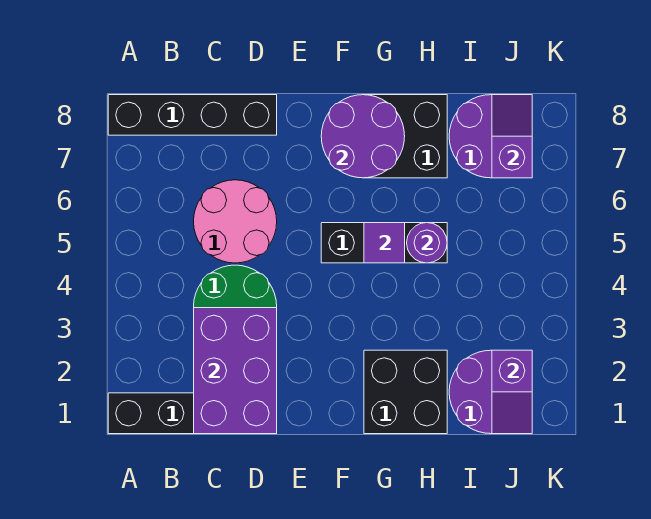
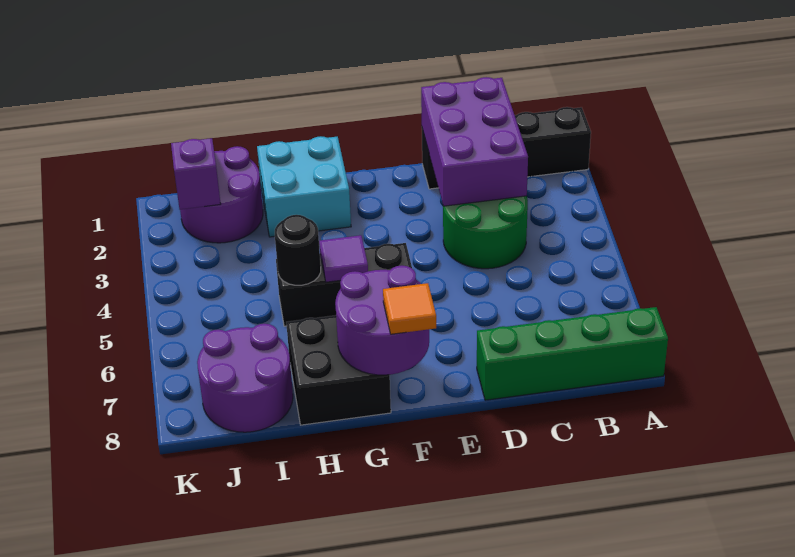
black 1x4 brick [108,95,277,135] -> green 1x4 brick [477,307,668,400]
pink 2x2 round brick [194,180,277,263] -> none
none -> orange 1x1 tile [383,283,436,334]
black 2x2 brick [364,350,447,434] -> cyan 2x2 brick [257,136,351,237]
purple 1x1 round brick [407,223,447,263] -> black 1x1 round brick [275,215,321,285]
purple 1x2 slope [492,95,532,178] -> none

